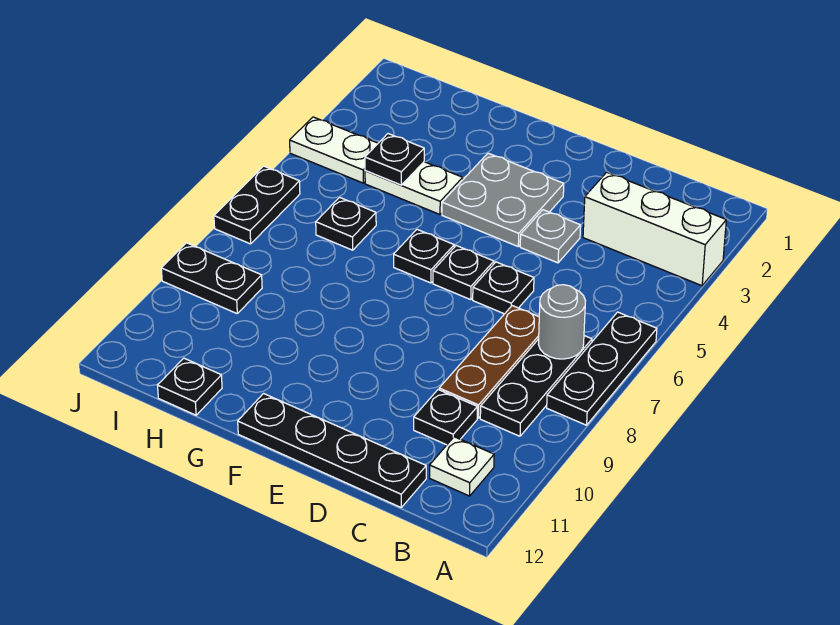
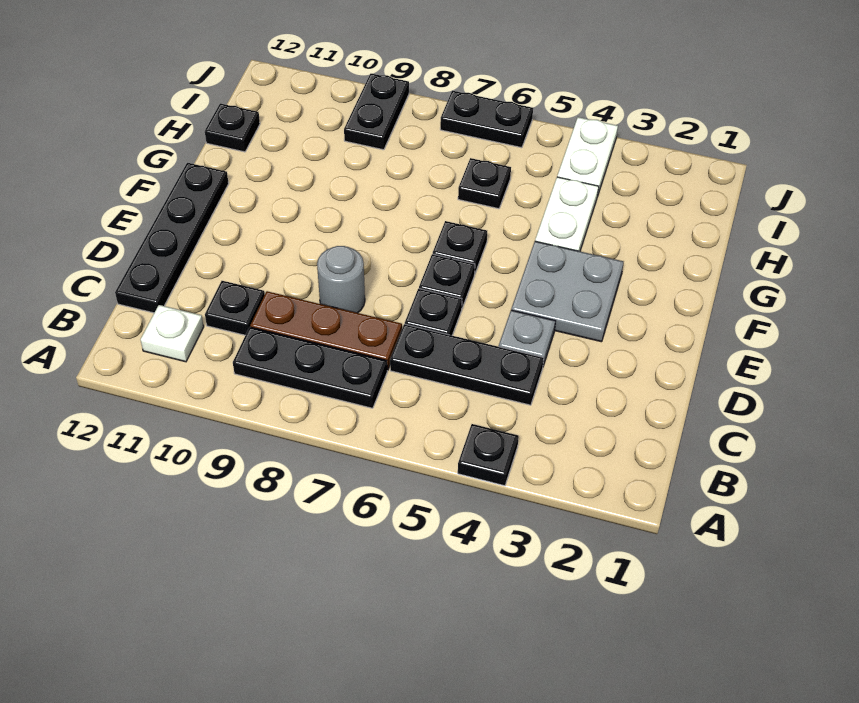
white 1x3 brick [583,172,726,286] -> none
black 1x3 plate [547,312,657,425] -> black 1x3 plate moved to [390,324,544,405]
grey 1x1 round brick [538,285,585,359] -> grey 1x1 round brick moved to [317,246,365,313]
black 1x1 plate [365,134,424,185] -> black 1x1 plate moved to [458,424,519,486]

